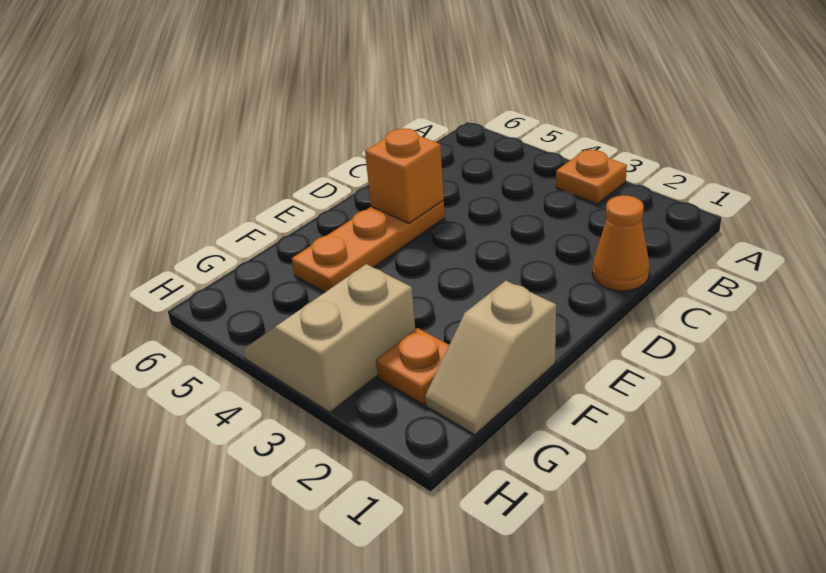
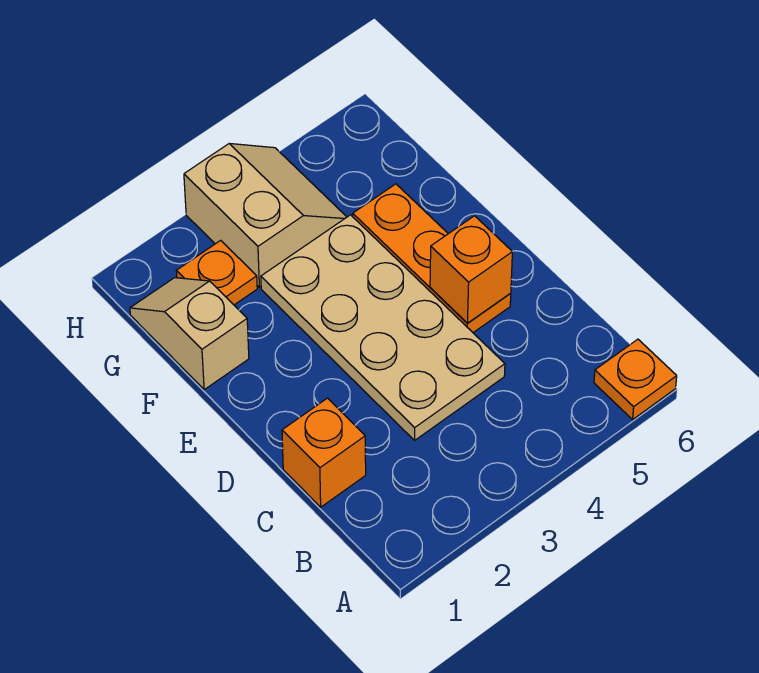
orange 1x1 plate [556,150,627,204] -> orange 1x1 plate moved to [594,339,677,419]
orange 1x1 cone [592,195,650,291] -> orange 1x1 brick [282,398,366,507]
none -> tan 2x4 plate [261,215,505,440]

